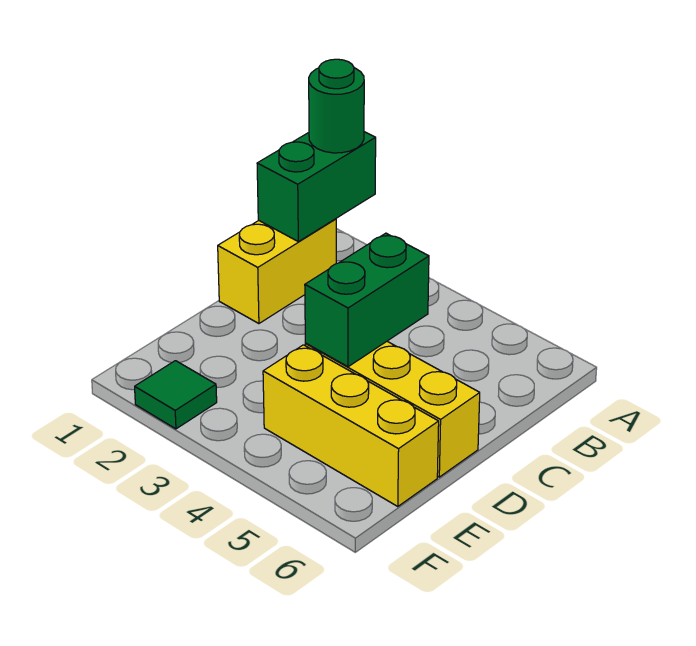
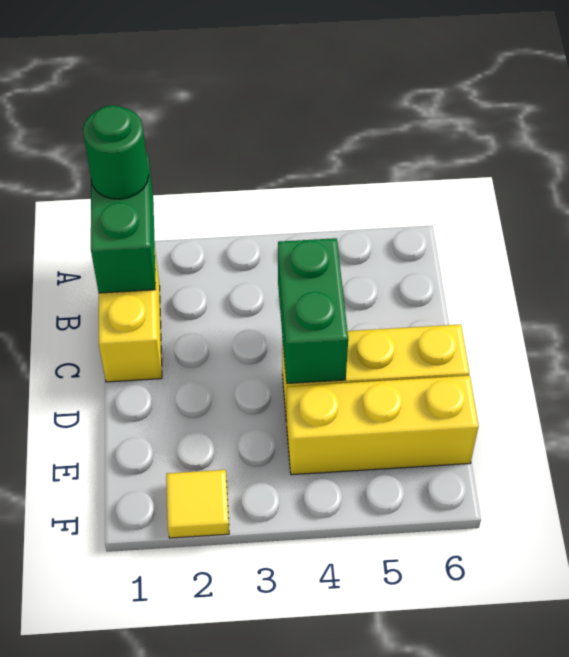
green 1x1 tile [135,361,217,429] -> yellow 1x1 tile [166,470,229,538]

